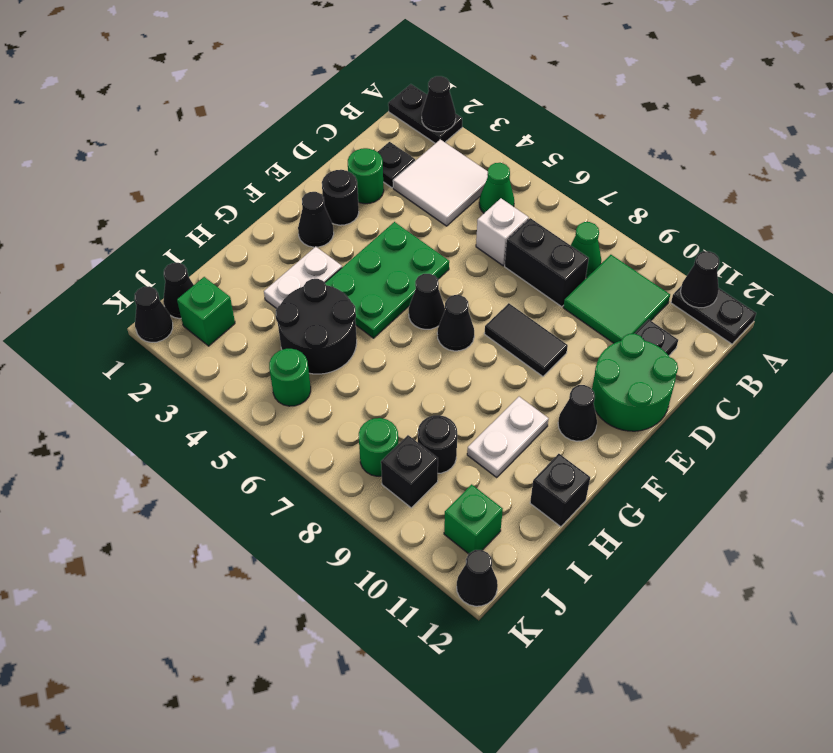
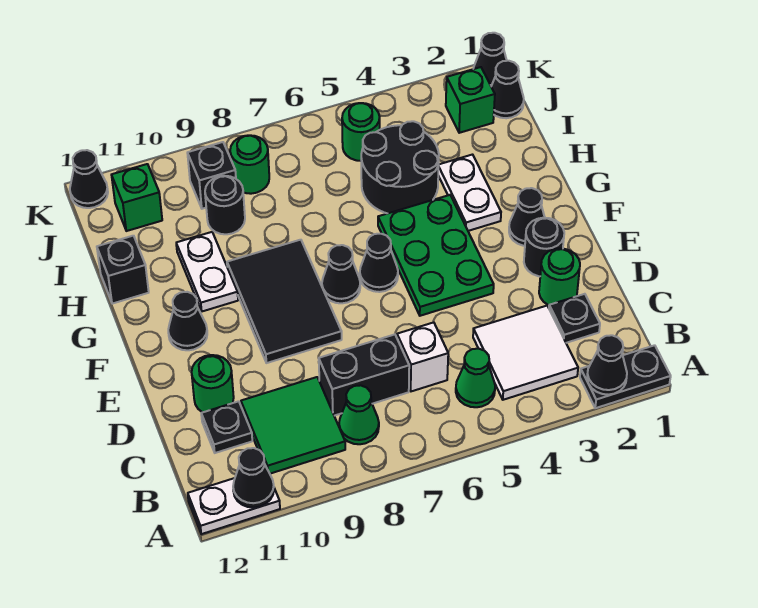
black 1x2 plate [671,286,756,344] -> white 1x2 plate [188,478,280,534]
green 2x2 round brick [592,334,678,431] -> green 1x1 round brick [192,355,234,412]
black 1x2 tile [484,303,568,376] -> black 2x3 tile [227,240,342,363]

